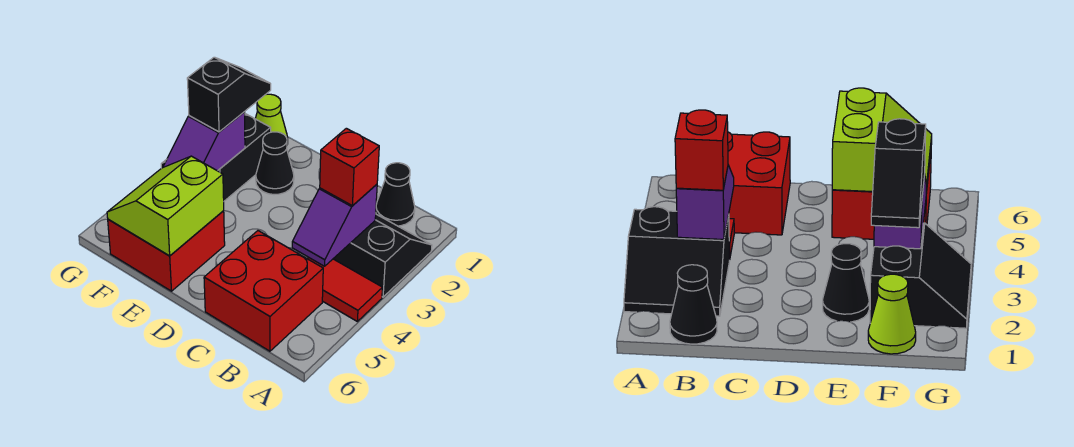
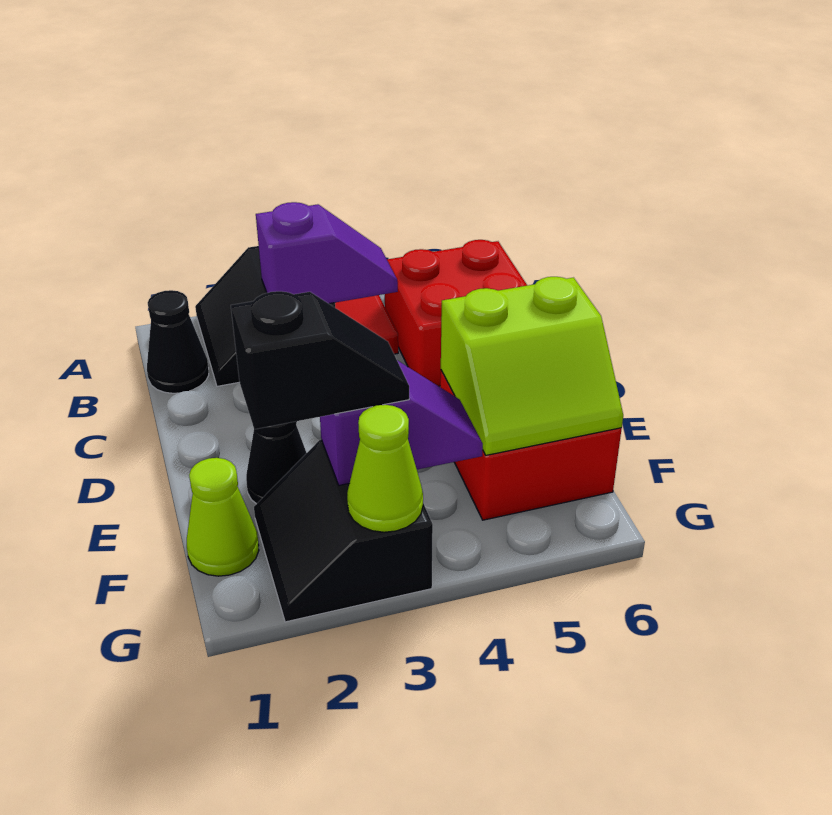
red 1x1 brick [320,128,379,206] -> none
black 2x2 slope [161,114,271,201] -> black 2x2 slope turned to [254,440,433,622]
black 1x2 slope [187,57,271,132] -> black 1x2 slope turned to [231,291,409,429]
none -> lime 1x1 cone [347,405,423,532]

